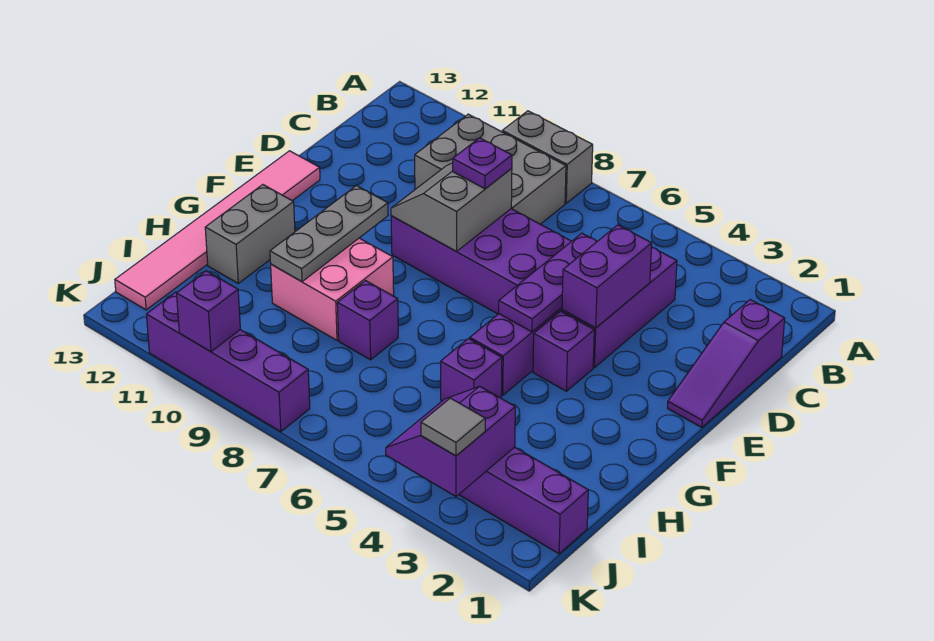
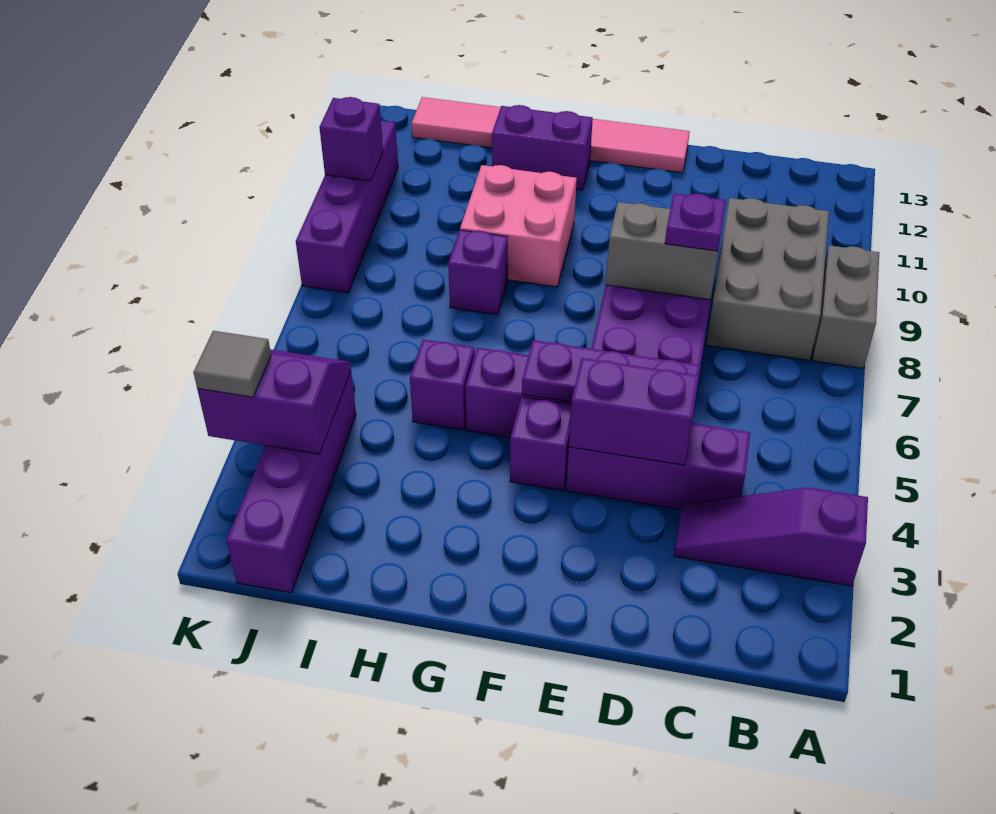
purple 1x3 slope [668,300,785,427] -> purple 1x3 slope moved to [674,488,868,586]
grey 1x3 plate [270,186,388,282] -> none
grey 1x2 brick [205,185,295,283] -> purple 1x2 brick [492,105,593,190]

